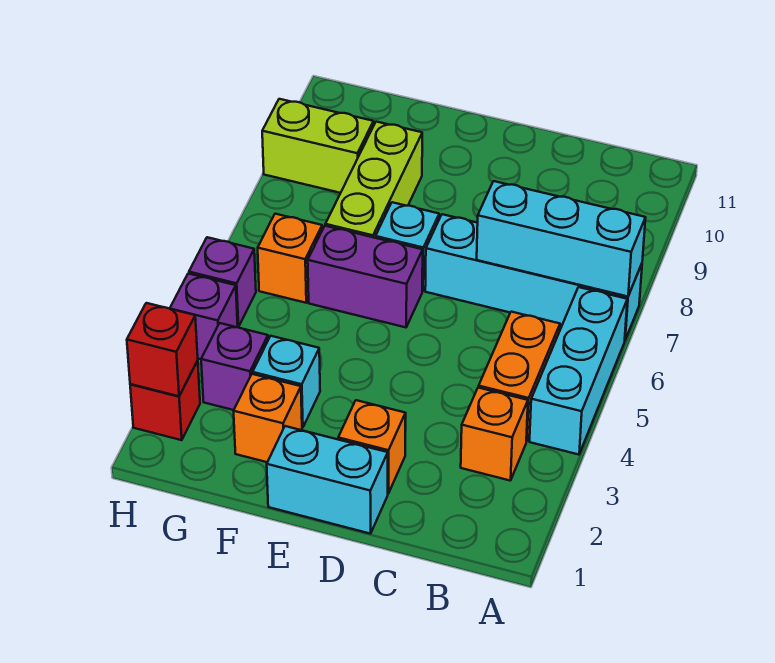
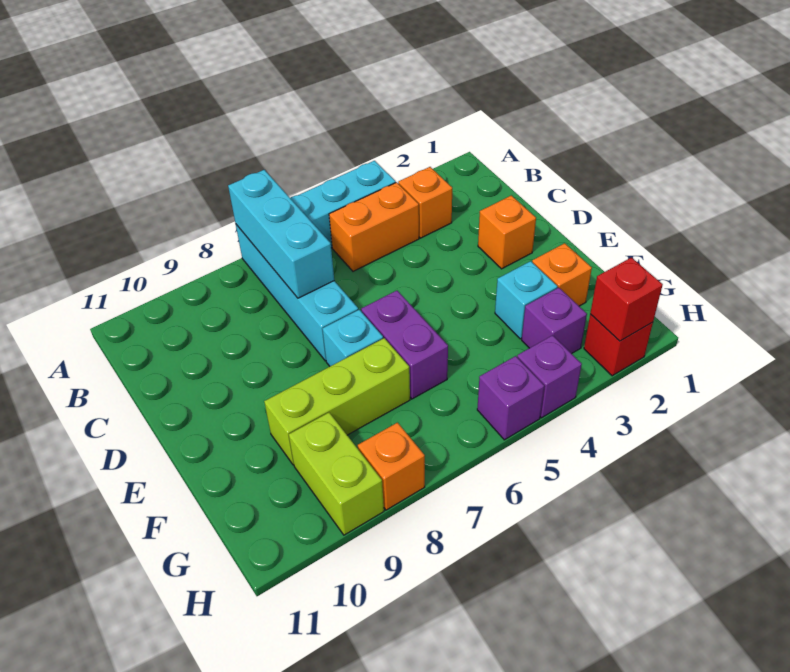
cyan 1x2 brick [267,426,388,534] -> none
orange 1x1 brick [258,214,322,303] -> orange 1x1 brick moved to [358,423,425,510]

